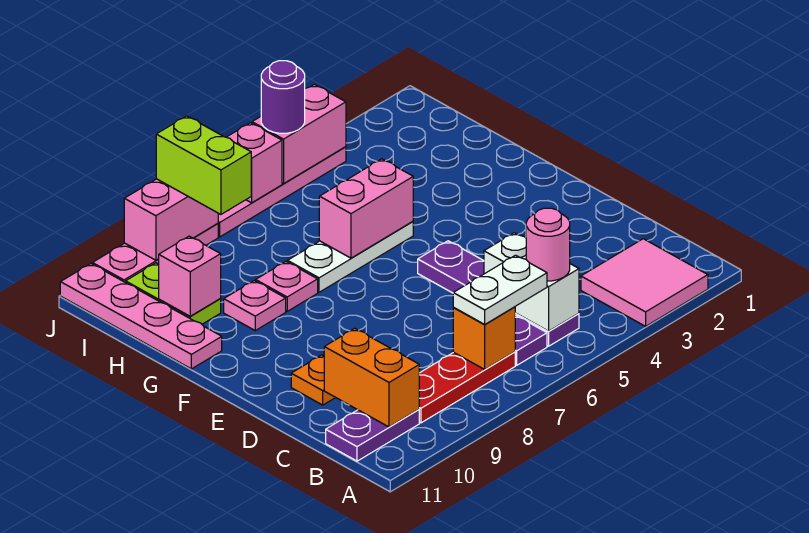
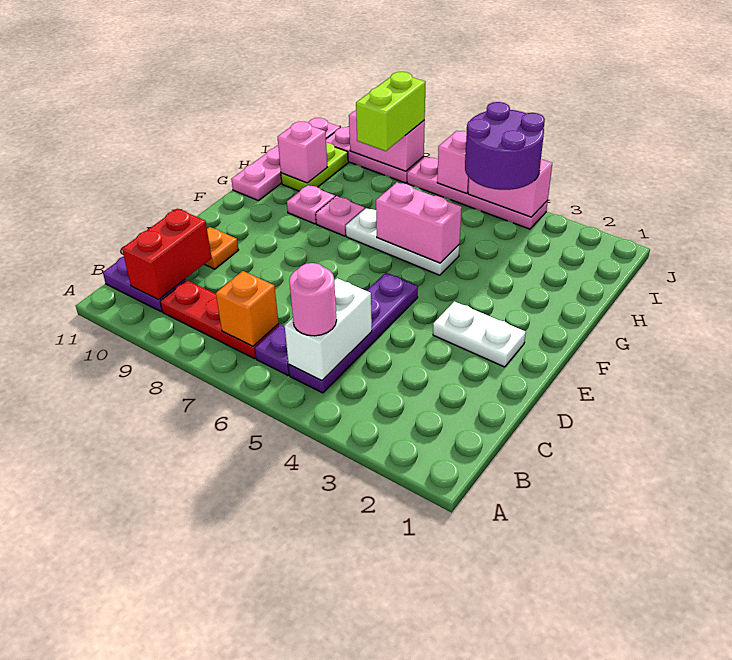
pink 2x2 tile [581,239,708,326] -> none
white 1x2 plate [453,255,547,325] -> white 1x2 plate moved to [433,301,526,367]
orange 1x2 brick [324,328,419,427] -> red 1x2 brick [122,209,212,300]
purple 1x1 round brick [261,61,305,133] -> purple 2x2 round brick [465,102,545,190]

